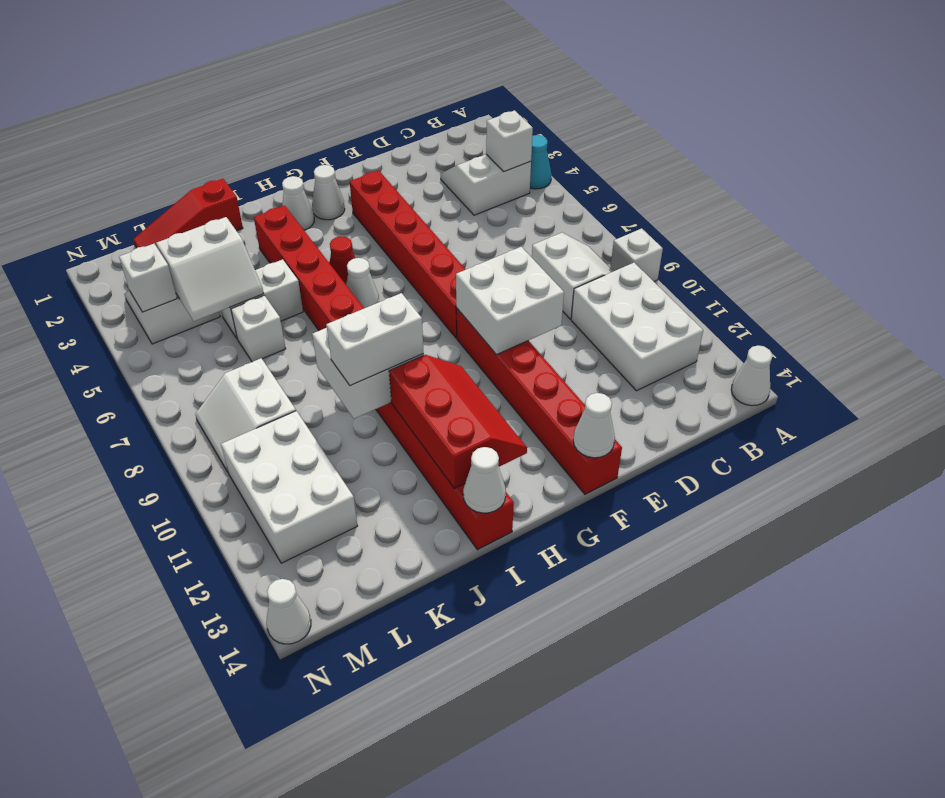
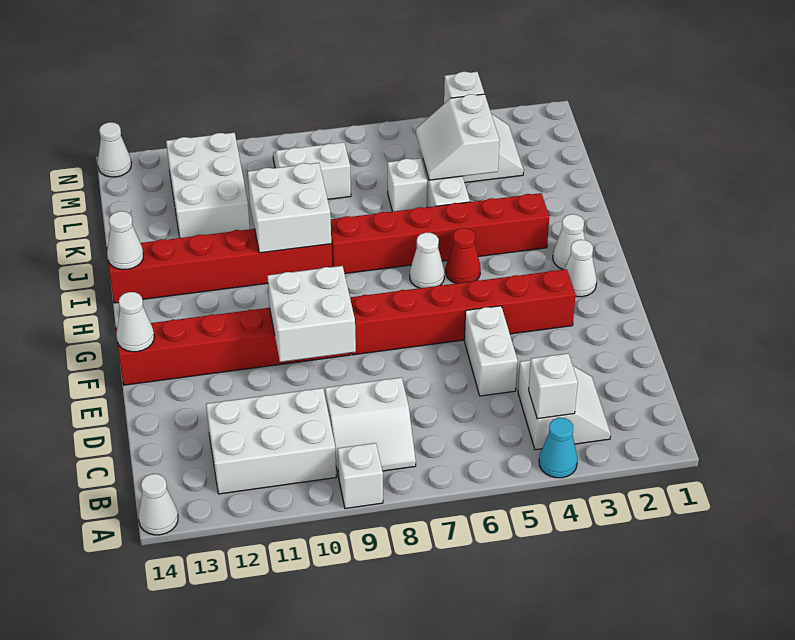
red 2x3 slope [389,355,527,488] -> none
white 1x2 brick [326,293,424,386] -> white 1x2 brick moved to [464,306,518,396]
red 1x3 slope [133,179,243,248] -> none
white 2x3 brick [221,411,357,563] -> white 2x3 brick turned to [166,133,250,238]

